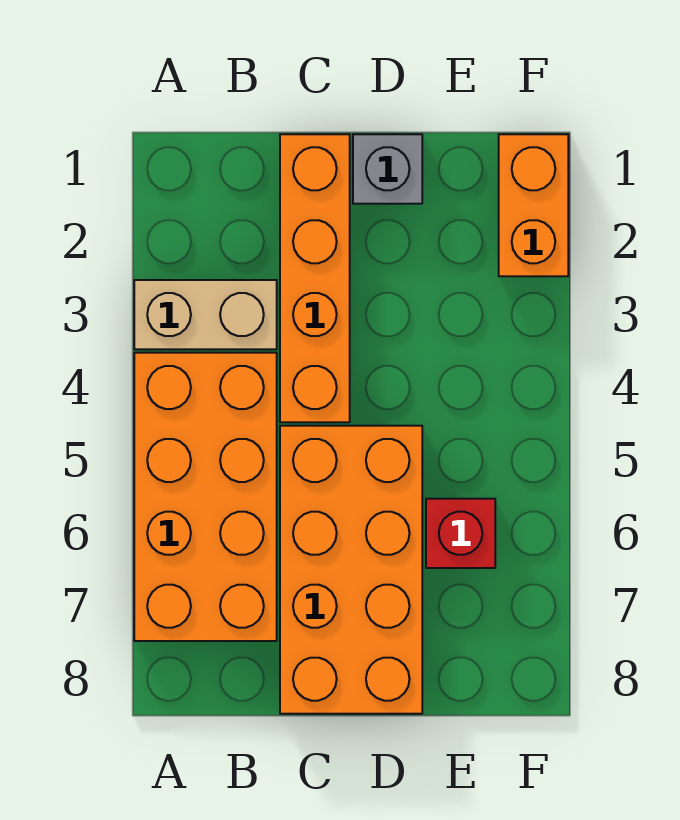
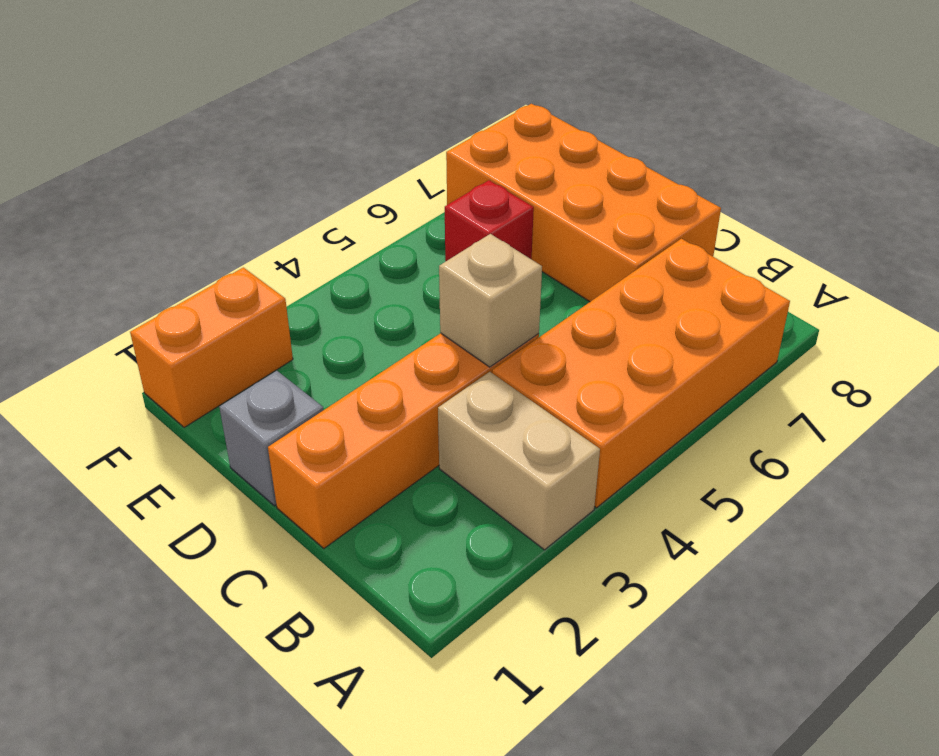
none -> tan 1x1 brick [439,234,542,367]
orange 2x4 brick [280,426,422,714] -> orange 2x4 brick turned to [446,104,721,302]

